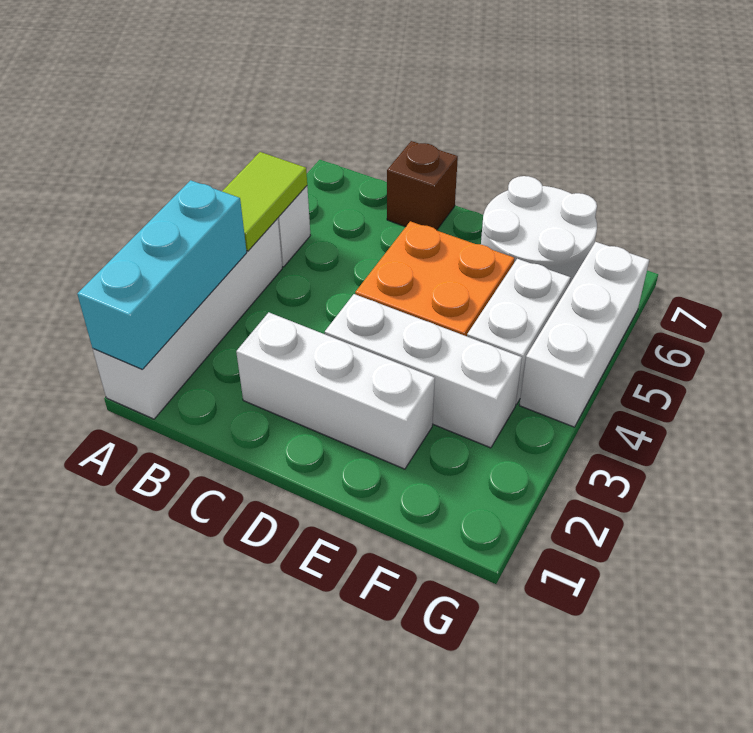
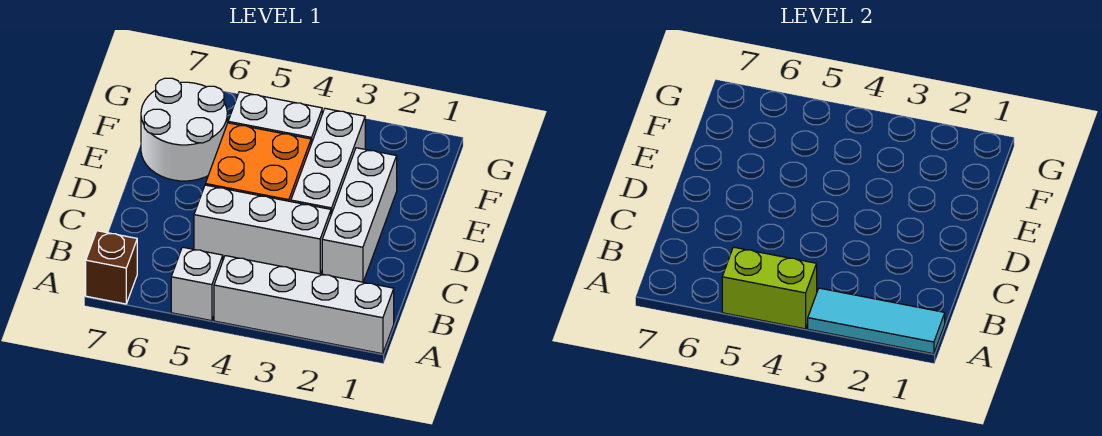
cyan 1x3 brick [77,180,247,369] -> cyan 1x3 tile [808,288,945,354]
lime 1x2 tile [222,152,307,251] -> lime 1x2 brick [722,247,817,329]
brown 1x1 brick [387,141,458,230] -> brown 1x1 brick moved to [86,231,137,304]
white 1x3 brick [519,242,649,427] -> white 1x3 brick moved to [194,185,331,274]

